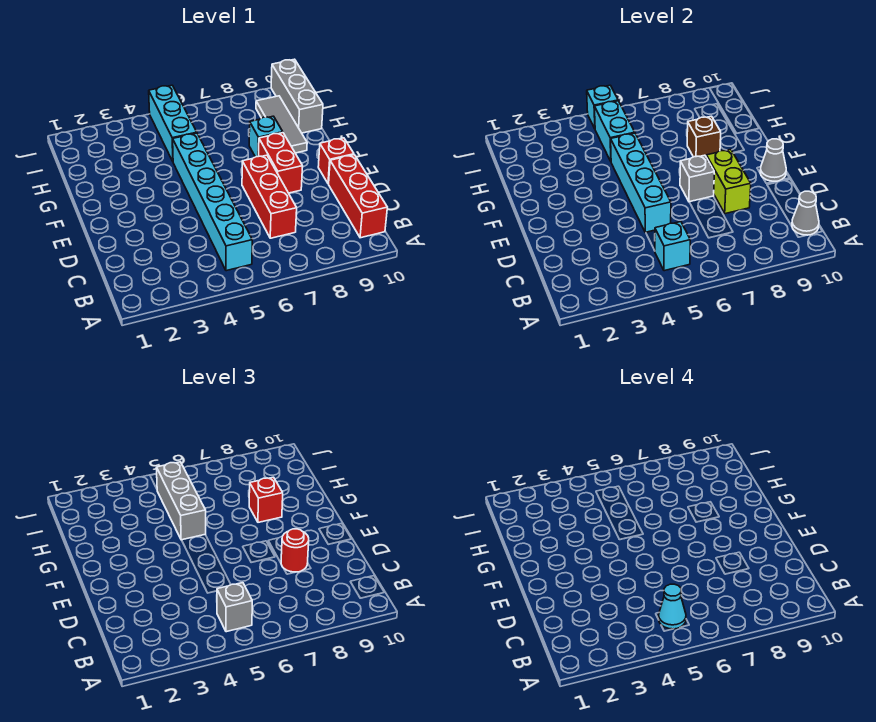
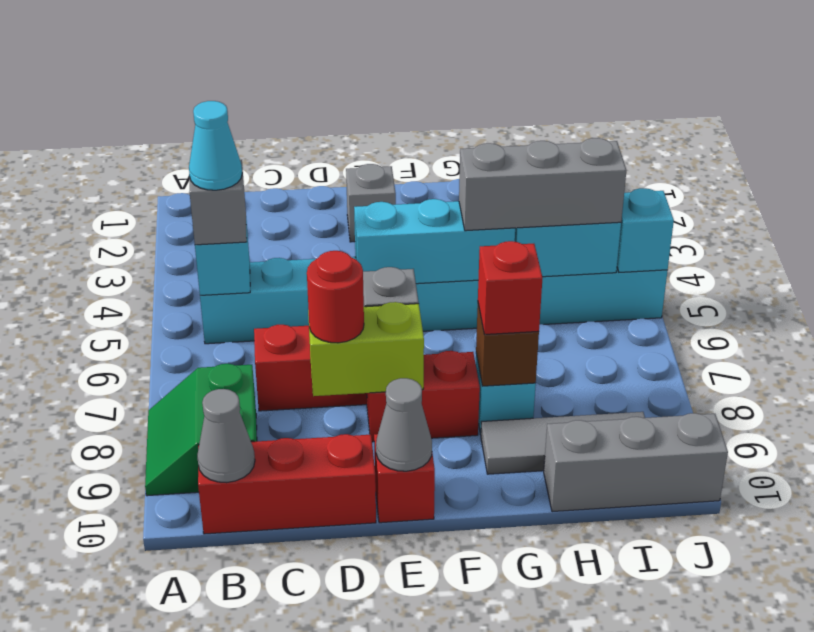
none -> green 2x2 slope [145,364,257,496]
cyan 1x4 brick [611,133,671,232] -> cyan 1x3 brick [354,199,515,284]
none -> grey 1x1 brick [346,164,396,242]

